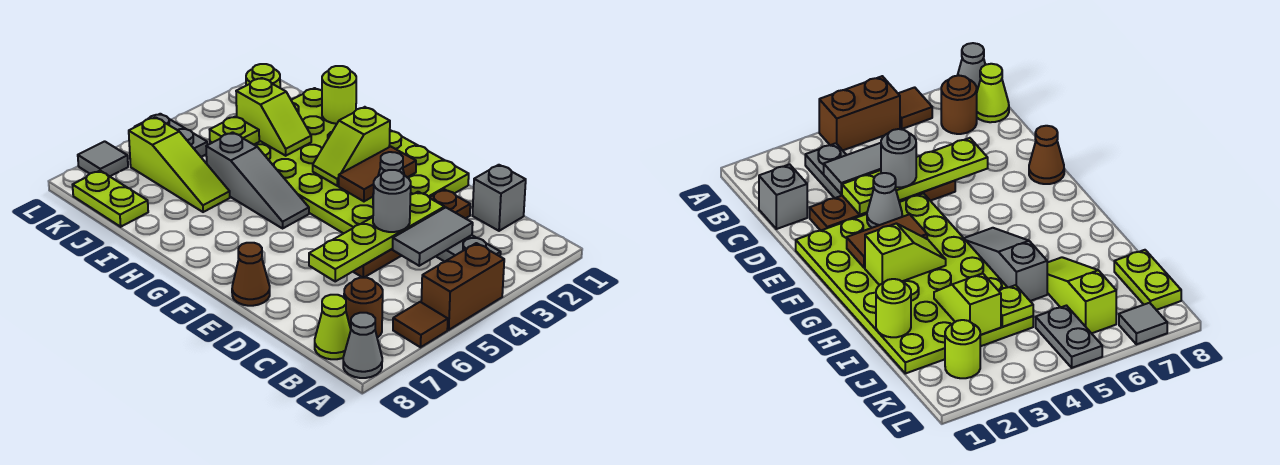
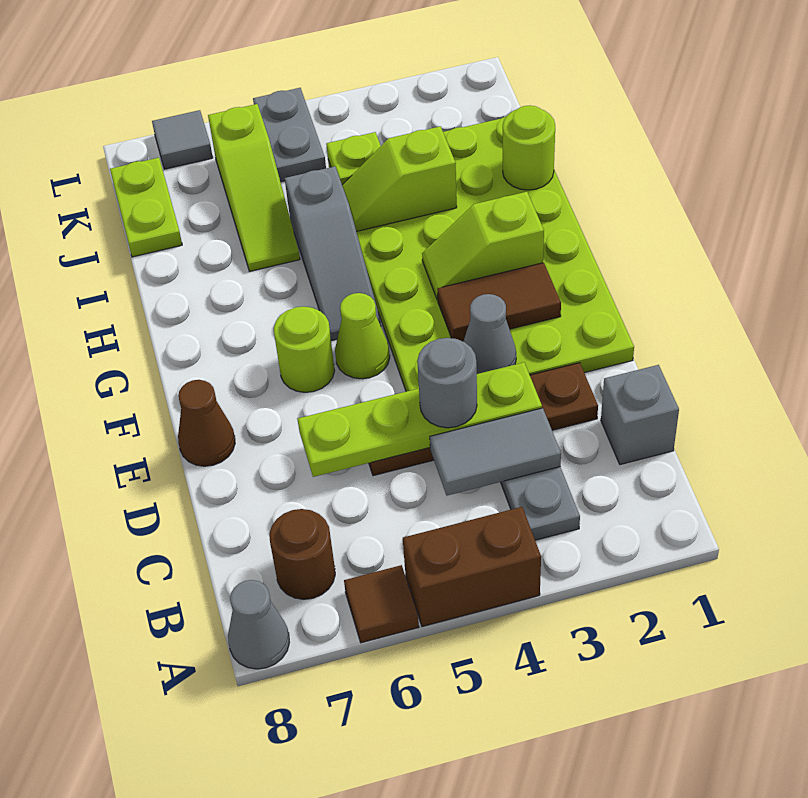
lime 1x1 cone [315,295,351,359] -> lime 1x1 cone moved to [335,293,390,379]
lime 1x2 slope [236,78,311,156] -> lime 1x2 slope turned to [342,126,457,232]
lime 1x1 round brick [246,64,280,88] -> lime 1x1 round brick moved to [274,307,335,393]

